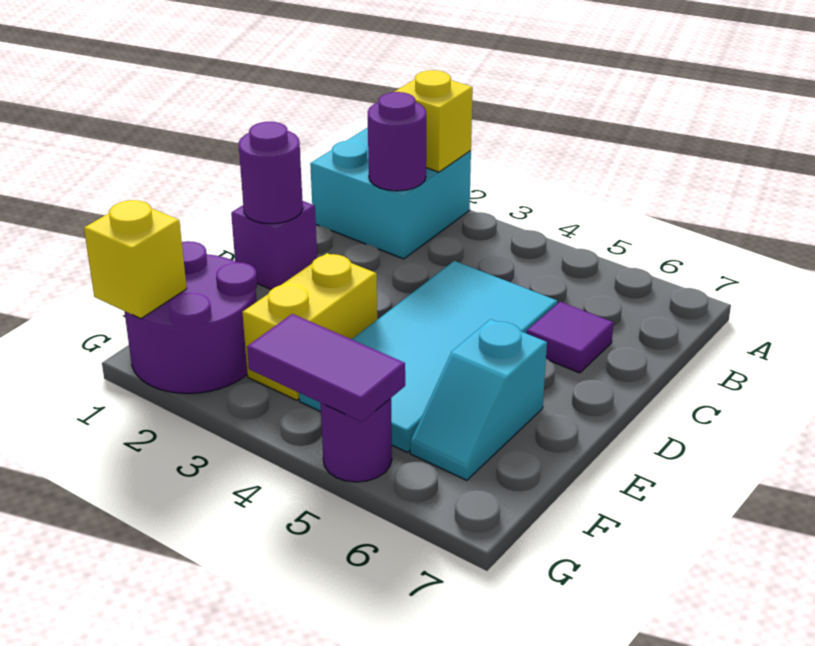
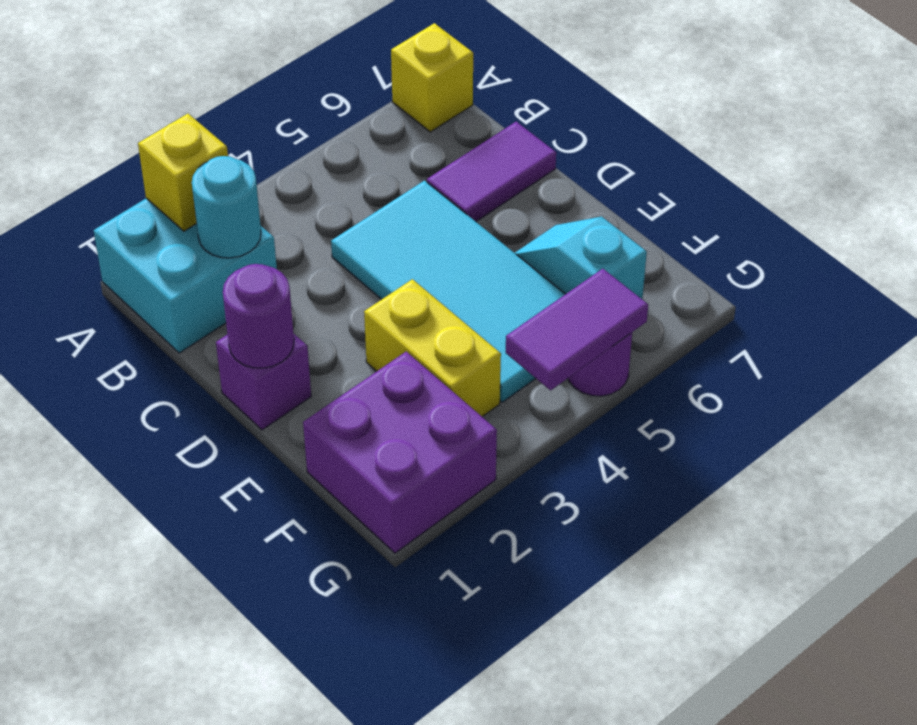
purple 1x1 round brick [368,92,426,191] -> cyan 1x1 round brick [192,156,261,258]
purple 1x1 tile [527,302,613,373] -> purple 1x2 tile [427,122,556,221]
cyan 1x2 slope [410,319,547,480] -> cyan 1x2 slope turned to [515,216,647,299]
purple 2x2 round brick [124,241,257,394] -> purple 2x2 brick [303,352,497,553]
yellow 1x1 brick [84,200,187,319] -> yellow 1x1 brick moved to [391,23,473,132]

